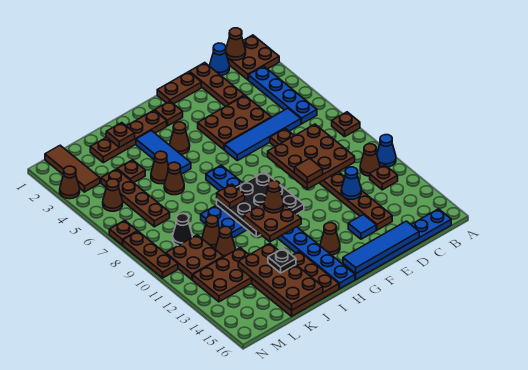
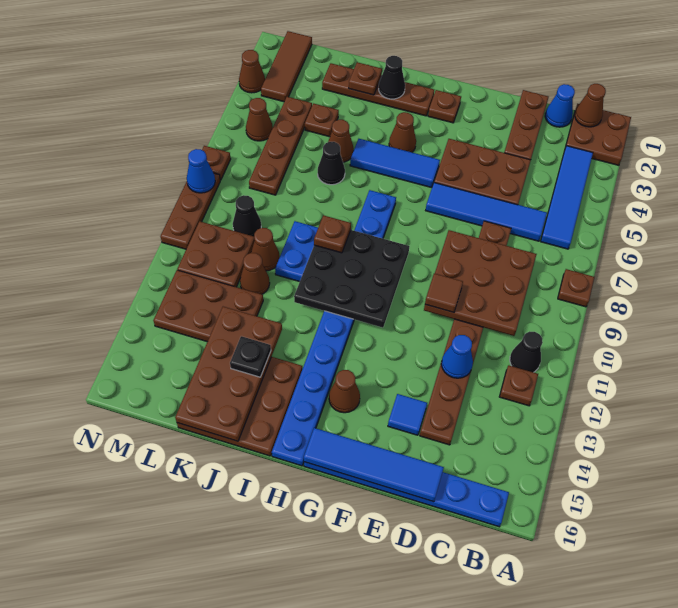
blue 1x1 cone [377,135,396,167] -> blue 1x1 cone moved to [187,149,215,193]
blue 1x4 plate [249,66,317,124] -> blue 1x4 tile [541,146,593,249]
brown 1x1 cone [360,144,380,176] -> black 1x1 cone [510,332,543,372]
brown 1x2 plate [157,72,201,104] -> none
brown 2x2 plate [244,203,301,242] -> none
brown 1x1 cone [264,181,284,213] -> none
none -> black 1x1 cone [379,56,405,99]
blue 1x3 tile [136,130,191,174] -> blue 1x3 tile turned to [350,139,440,188]
brown 1x1 cone [164,162,184,195] -> black 1x1 cone [318,142,345,185]

